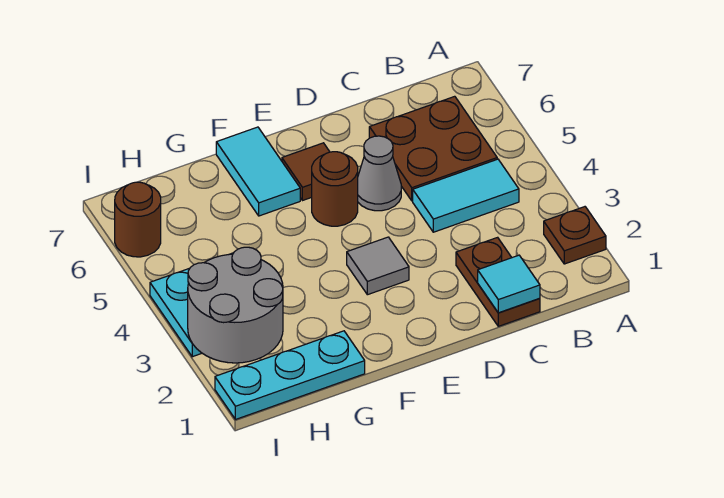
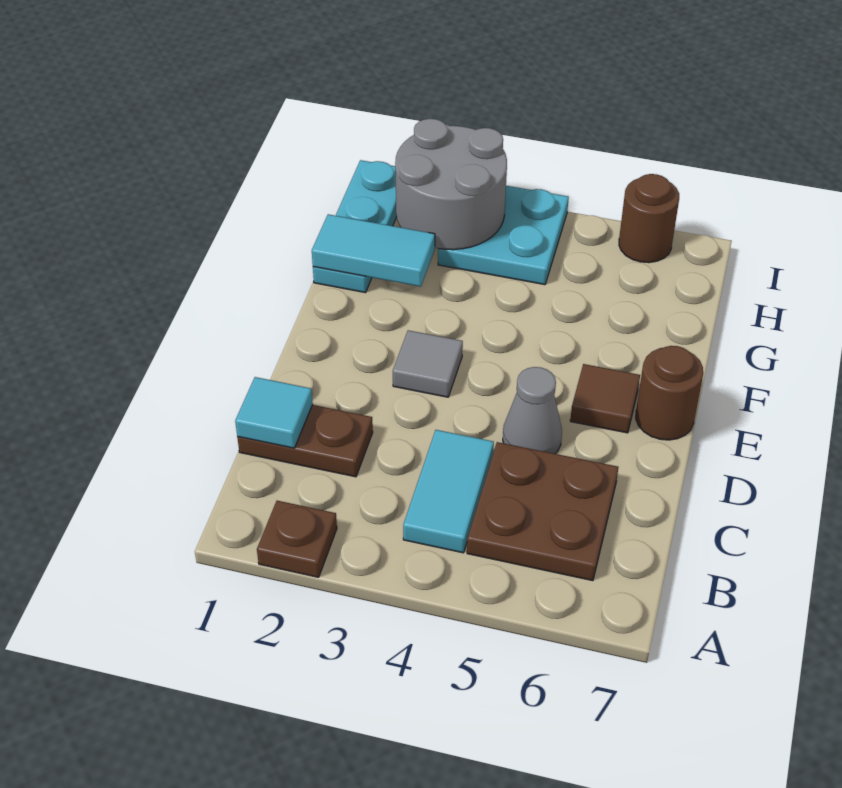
brown 1x1 round brick [312,152,358,226] -> brown 1x1 round brick moved to [636,346,703,440]
cyan 1x2 tile [216,127,300,216] -> cyan 1x2 tile moved to [312,214,435,287]

